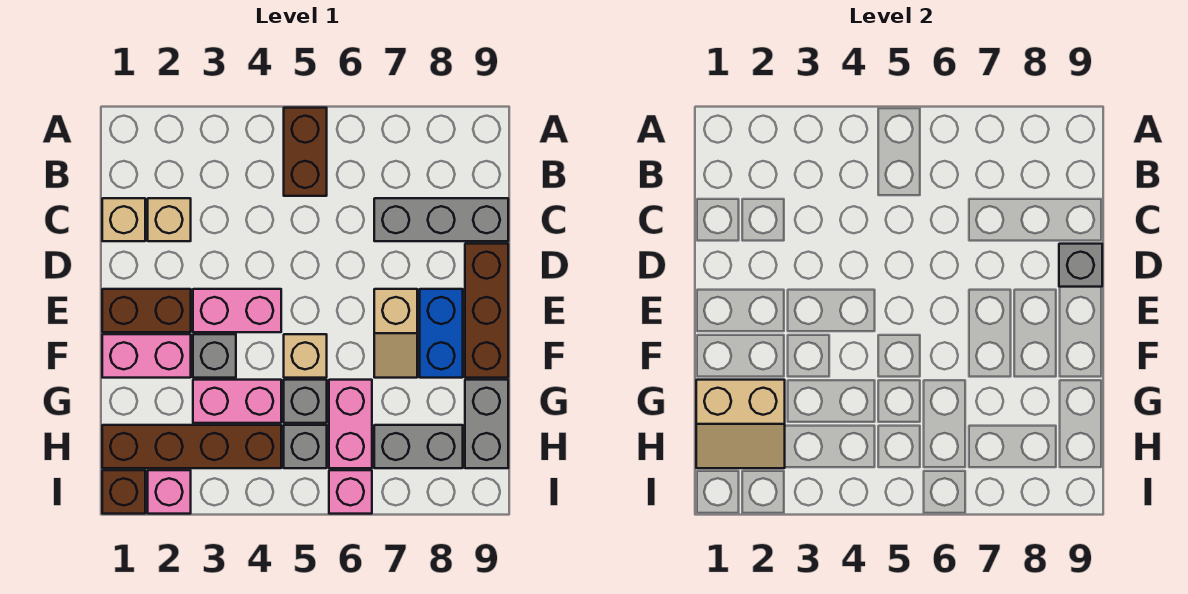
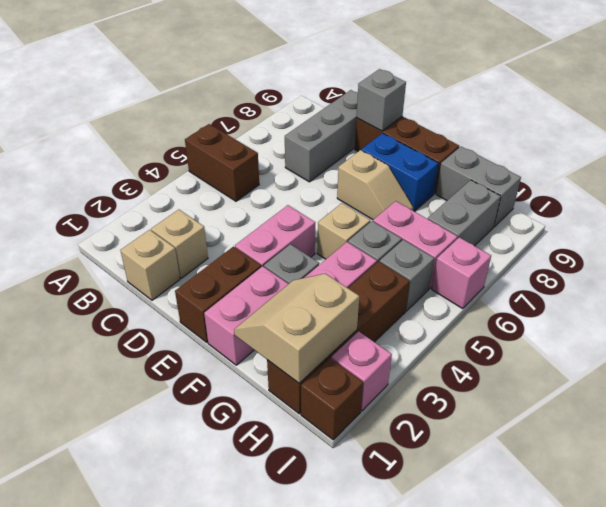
tan 2x2 slope [696,380,785,468] -> tan 2x2 slope turned to [234,274,359,383]

